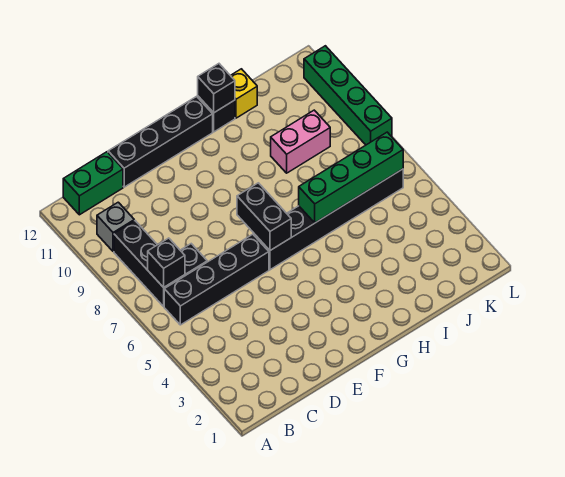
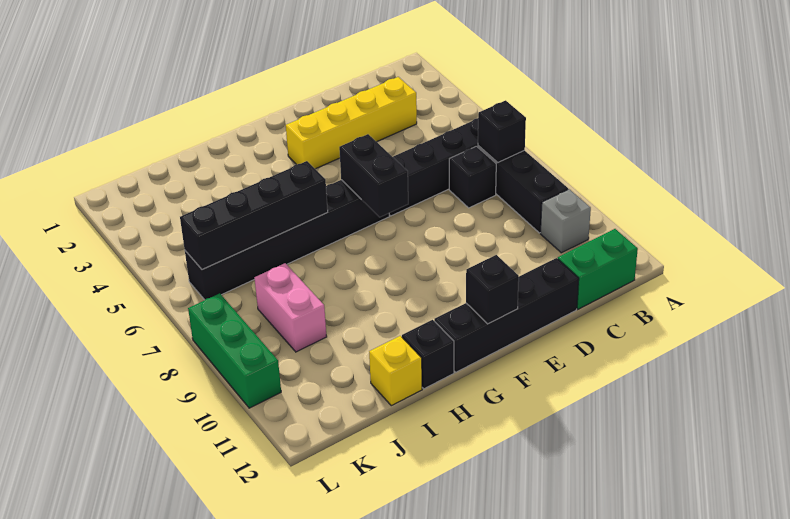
none -> yellow 1x4 brick [286,77,417,169]
green 1x4 brick [299,132,403,223] -> black 1x4 brick [180,161,328,270]
black 1x1 brick [198,64,235,113] -> black 1x1 brick moved to [466,255,519,324]
pink 1x2 brick [271,110,330,173] -> pink 1x2 brick turned to [255,263,327,352]
green 1x4 brick [304,46,392,145] -> green 1x3 brick [188,293,281,408]

